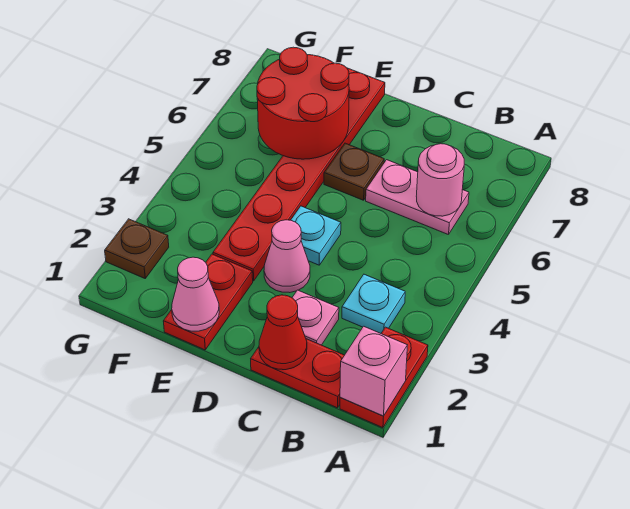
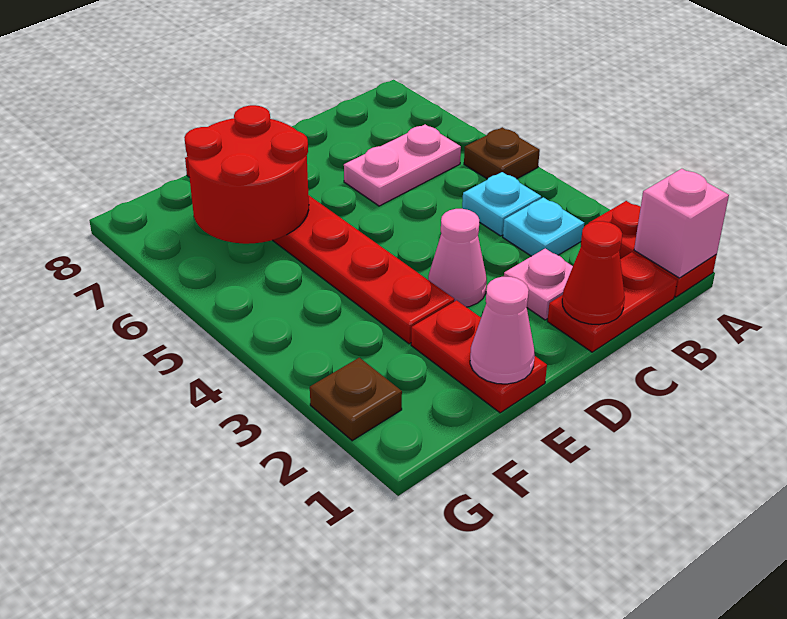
pink 1x1 round brick [416,144,464,216] -> none
cyan 1x1 plate [291,206,341,265] -> cyan 1x1 plate moved to [462,172,541,236]
brown 1x1 plate [324,143,384,200] -> brown 1x1 plate moved to [464,127,540,179]

